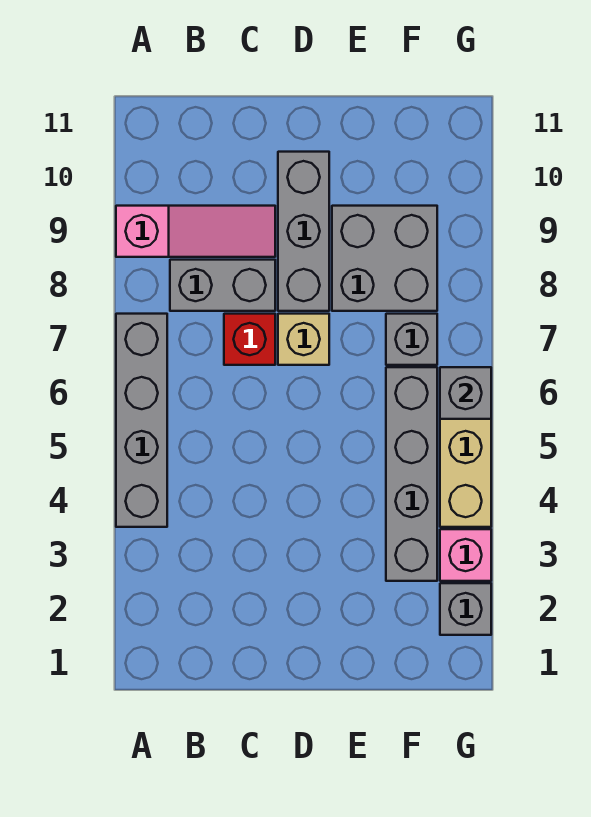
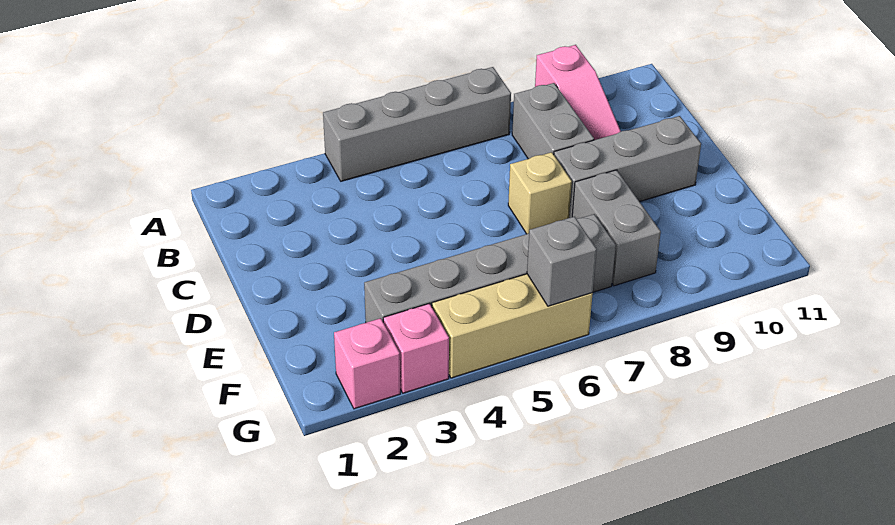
red 1x1 brick [224,314,275,365] -> none
grey 2x2 brick [332,206,437,311] -> grey 1x2 brick [572,170,661,286]
grey 1x1 brick [440,583,491,635] -> pink 1x1 brick [334,318,400,409]

